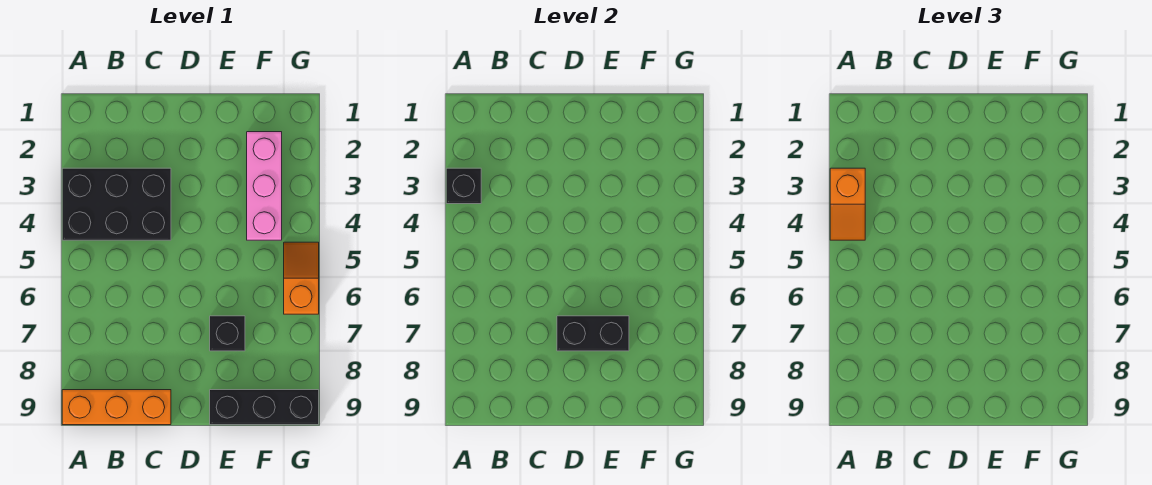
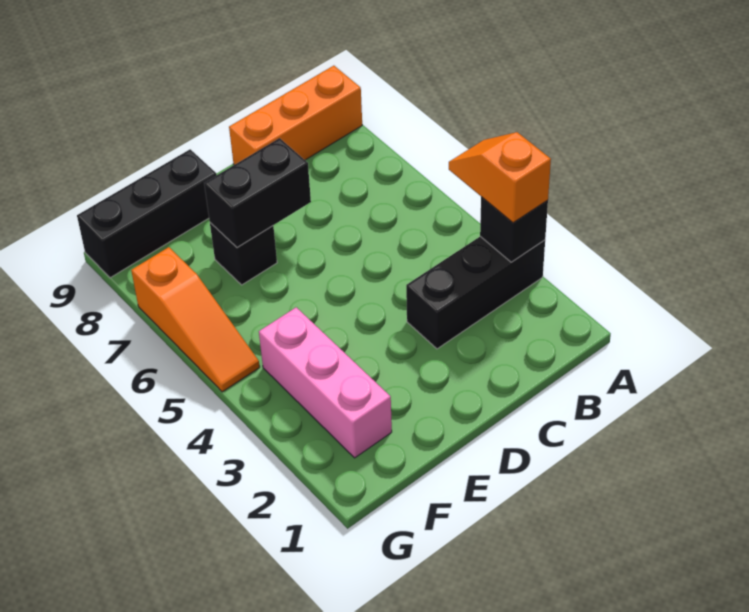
black 2x3 brick [62,168,171,240] -> black 1x3 brick [406,236,545,349]
orange 1x2 slope [284,242,319,314] -> orange 1x3 slope [131,247,260,392]

